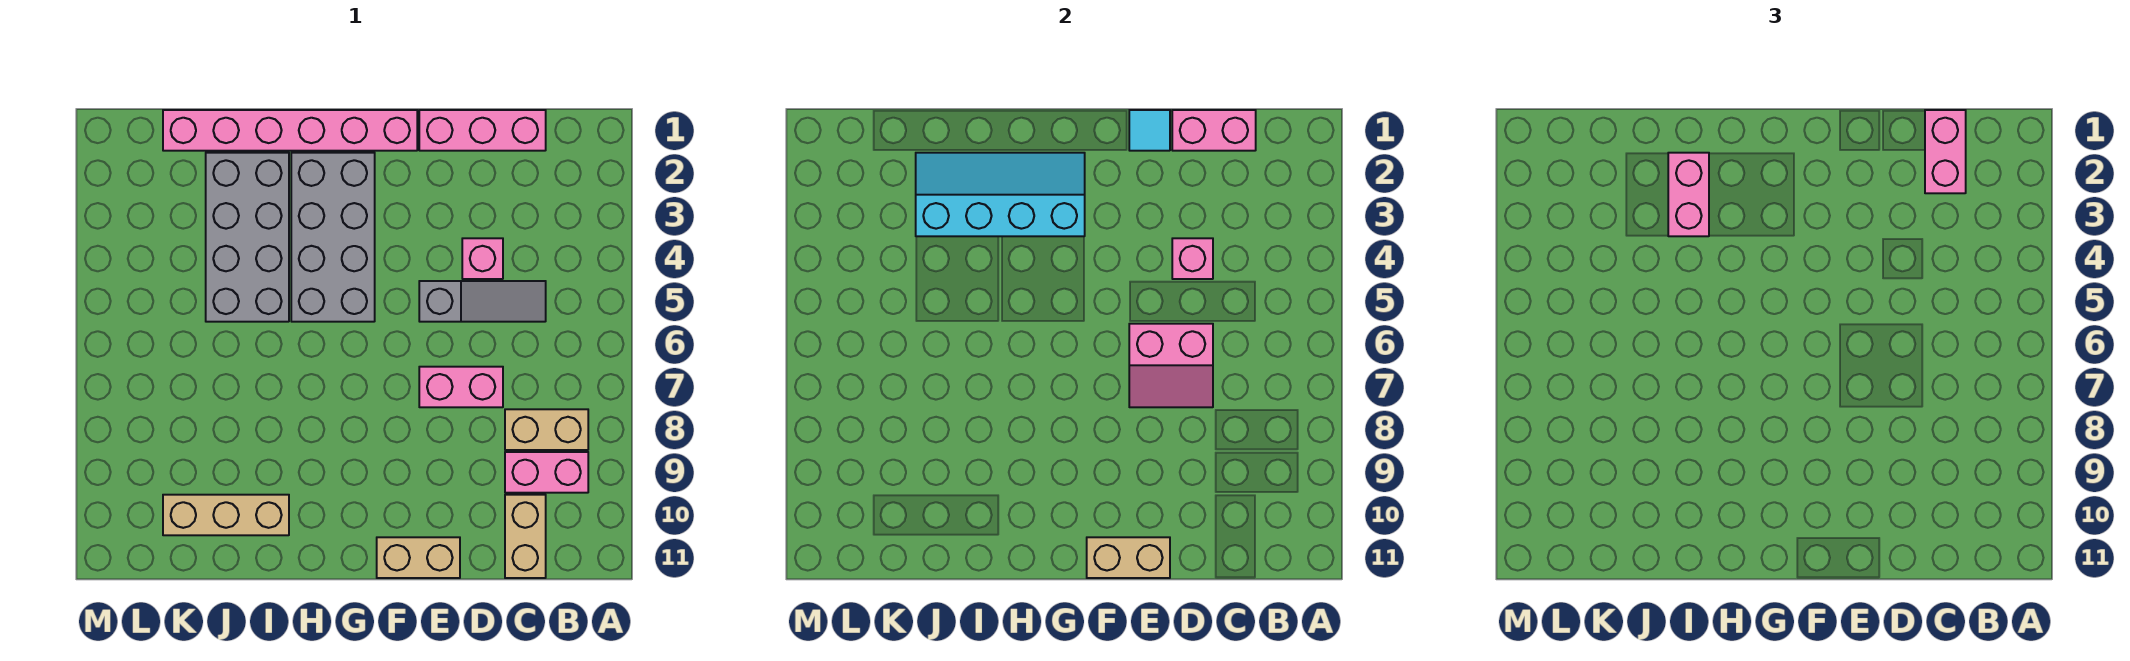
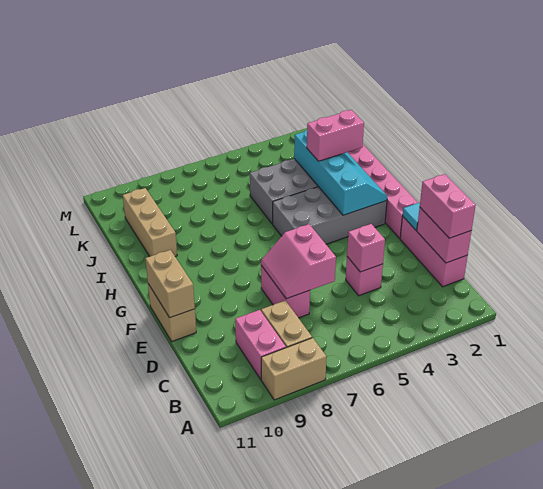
pink 1x2 brick [1925,110,1966,193] -> pink 1x2 brick turned to [420,174,476,238]
grey 1x3 slope [419,281,546,322] -> none
tan 1x2 brick [505,495,546,578] -> tan 1x2 brick moved to [261,338,327,400]

